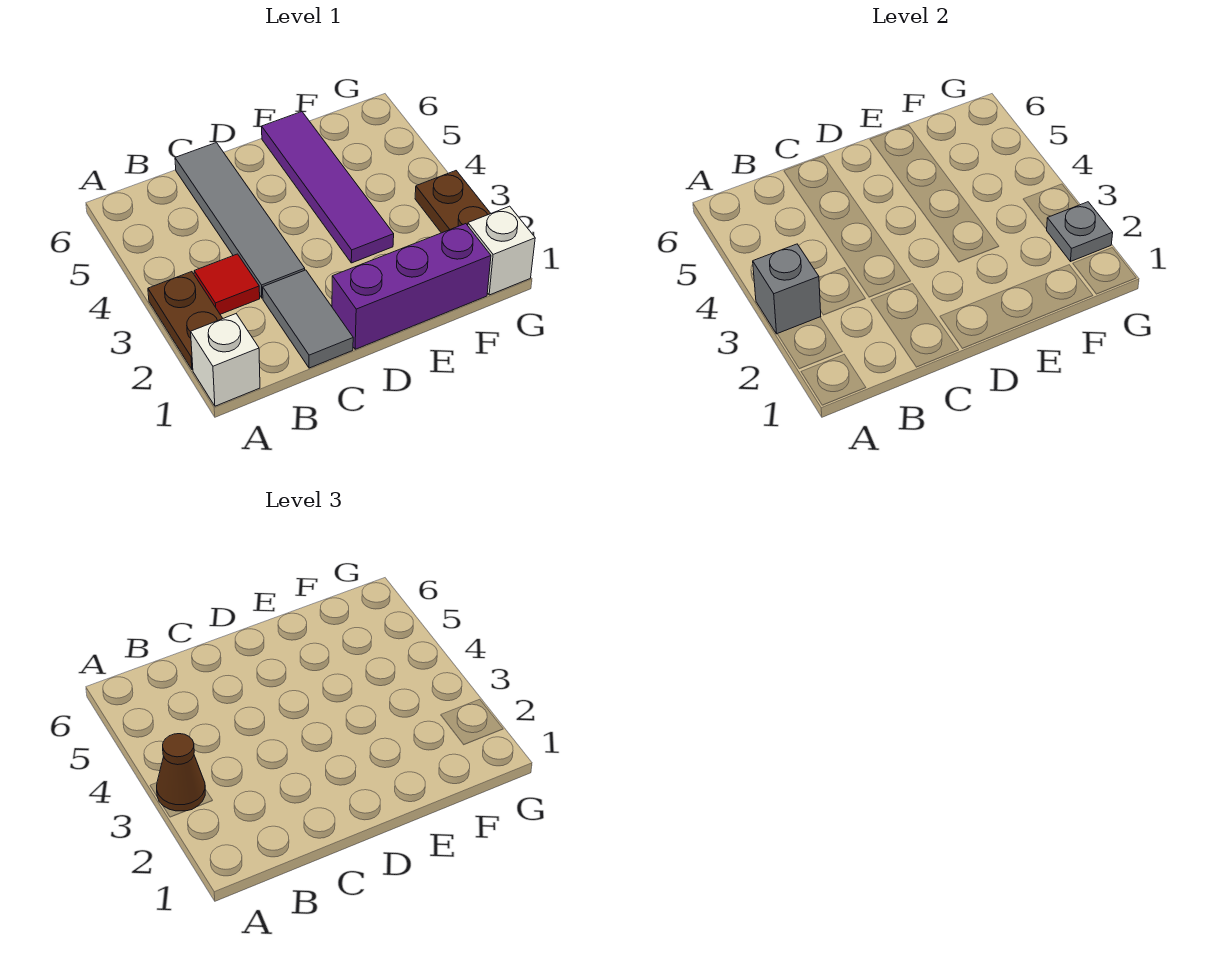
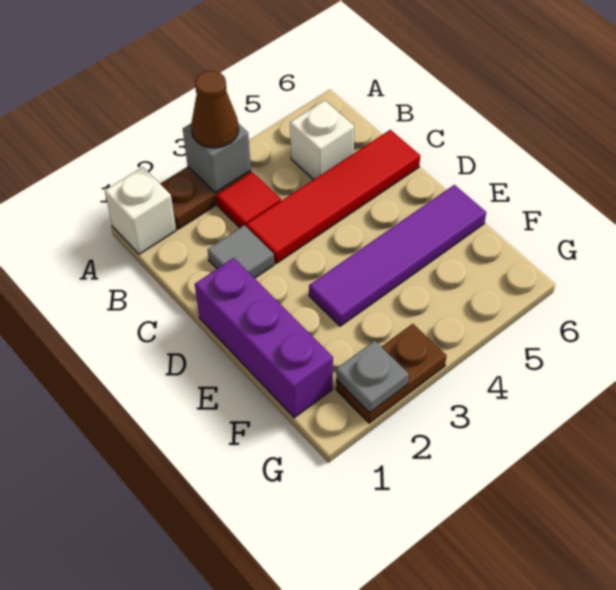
grey 1x2 tile [263,270,353,368] -> grey 1x1 tile [208,225,274,278]
grey 1x4 tile [175,143,305,298] -> red 1x4 tile [246,130,420,263]
white 1x1 brick [468,206,535,295] -> white 1x1 brick moved to [290,100,354,180]

